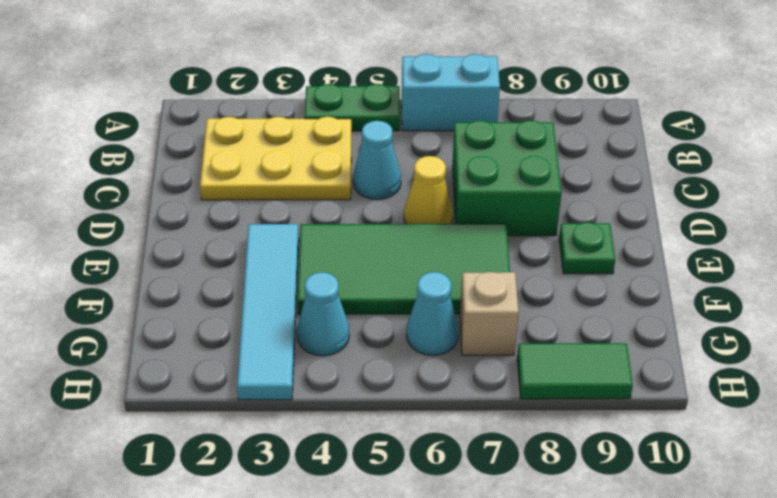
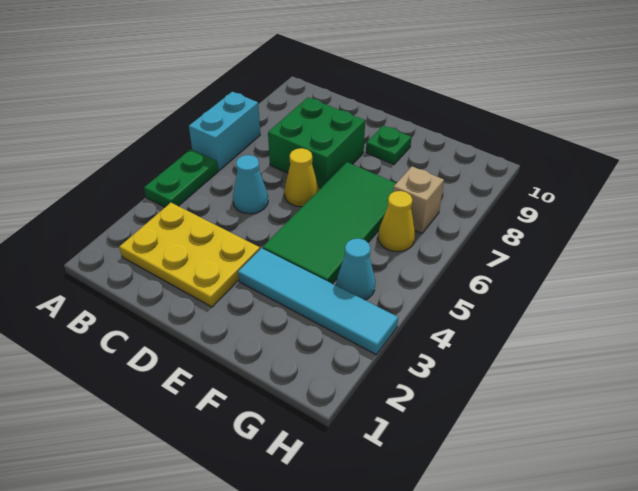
yellow 2x3 plate [200,117,351,200] -> yellow 2x3 plate turned to [119,203,260,307]
cyan 1x1 cone [406,272,459,356] -> yellow 1x1 cone [378,191,415,252]
green 1x2 tile [517,343,633,399] -> none

